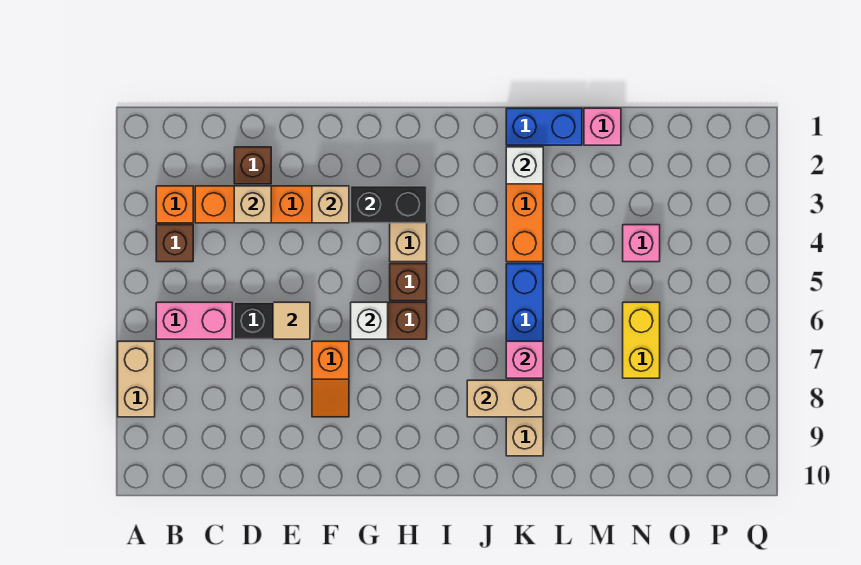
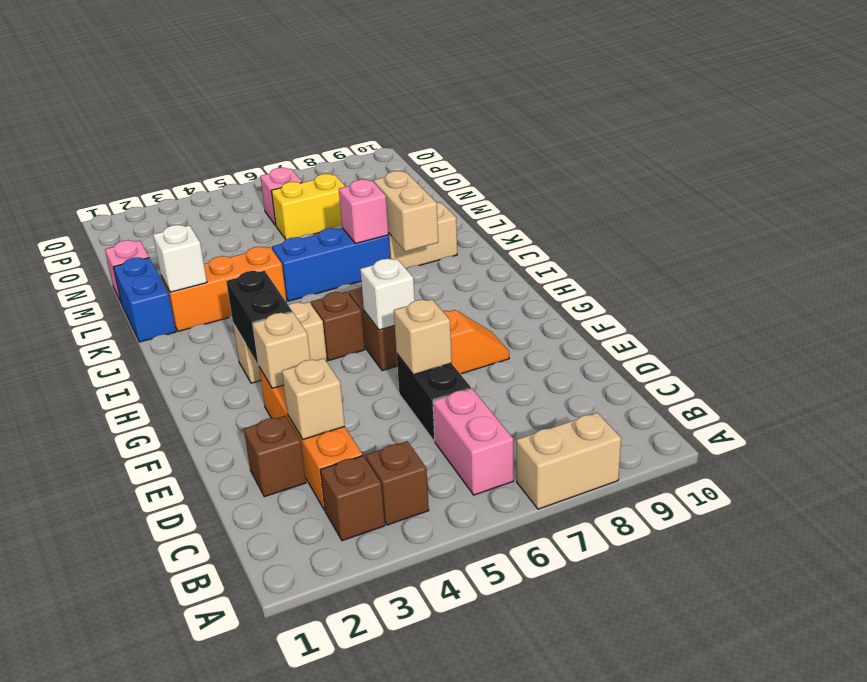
orange 1x1 brick [156,186,193,223] -> brown 1x1 brick [320,456,385,541]
tan 1x1 tile [273,302,310,339] -> tan 1x1 brick [394,299,452,375]
pink 1x1 brick [623,225,660,262] -> pink 1x1 brick moved to [260,168,302,225]

